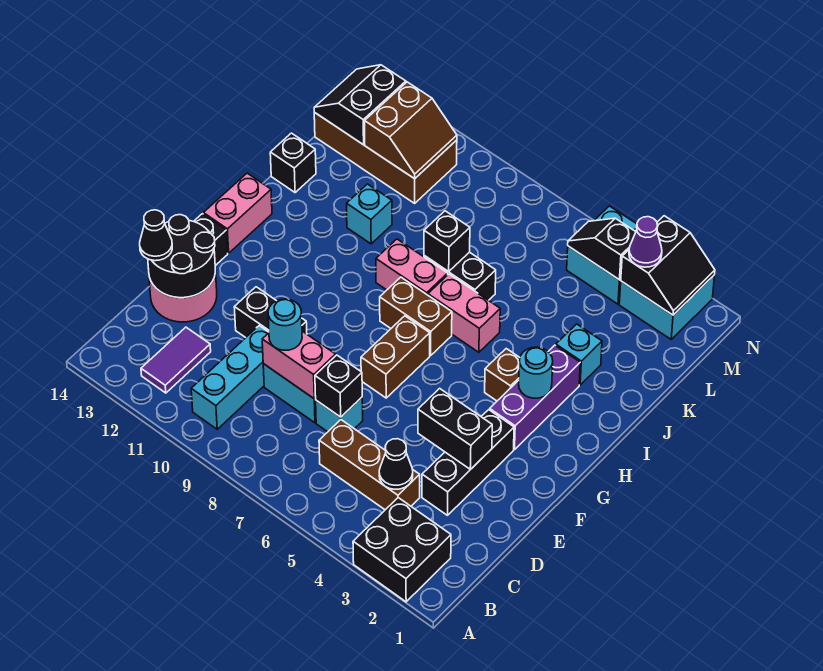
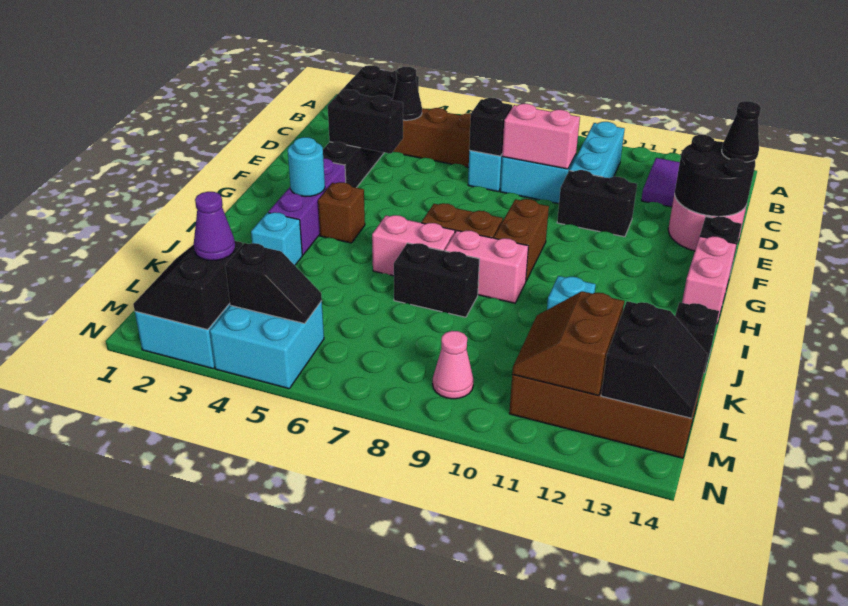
cyan 1x1 round brick [268,299,302,350] -> none
brown 1x2 brick [361,316,430,398] -> brown 1x2 brick moved to [494,199,549,281]
black 1x1 brick [424,211,470,272] -> none
none -> pink 1x1 cone [433,331,473,399]

